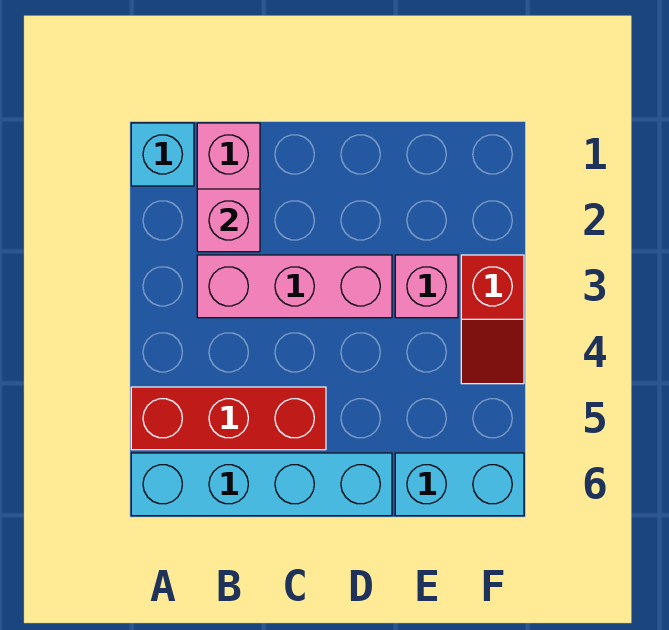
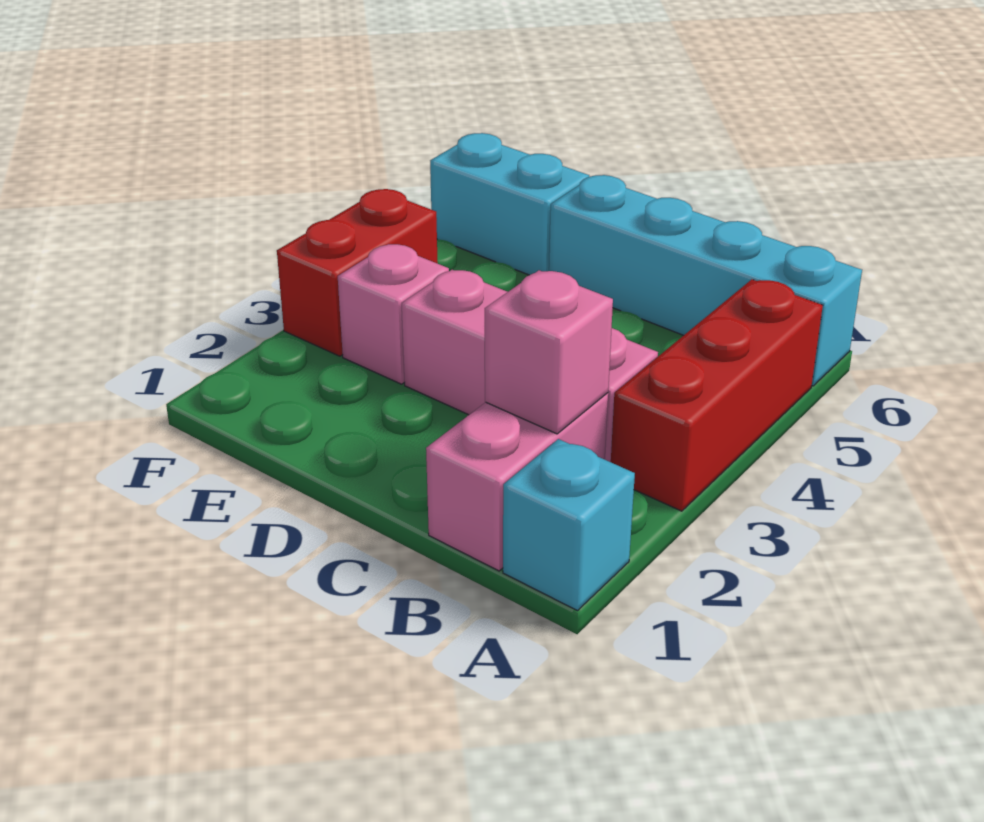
red 1x3 brick [131,387,326,450] -> red 1x3 brick turned to [611,279,823,511]
red 1x2 slope [461,255,524,384] -> red 1x2 brick [277,189,438,356]

